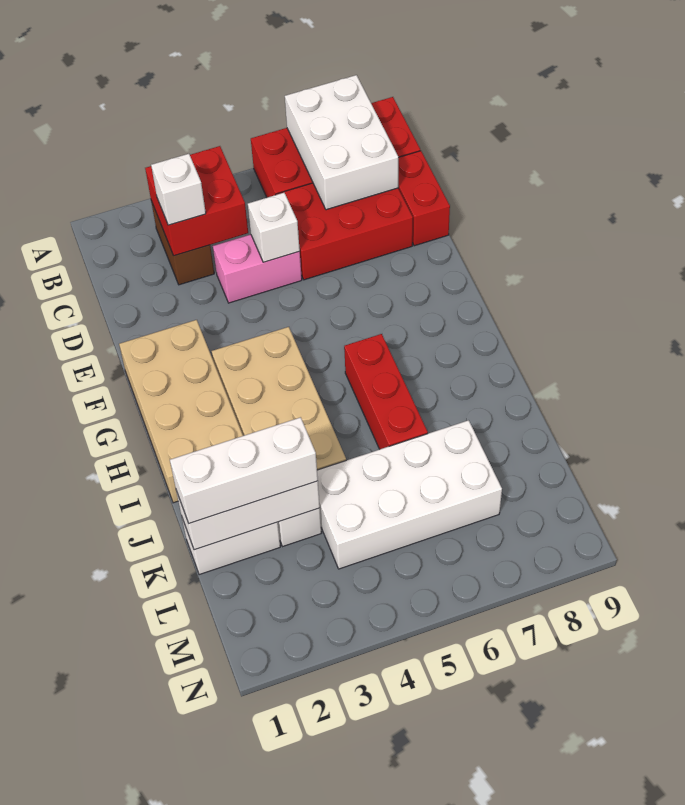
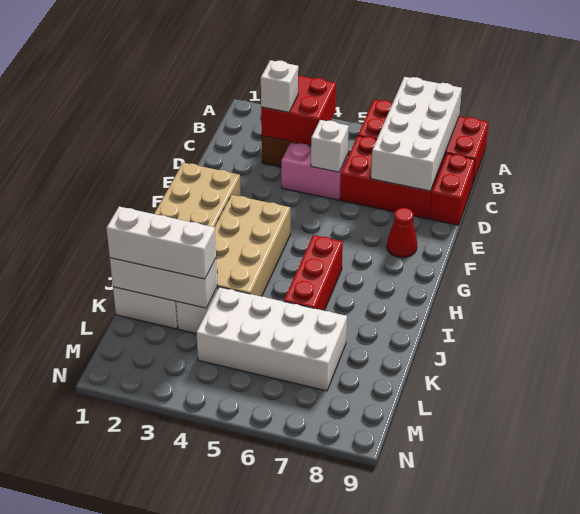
white 2x3 brick [285,75,398,210] -> white 2x4 brick [371,77,462,191]
none -> red 1x1 cone [387,208,417,258]

